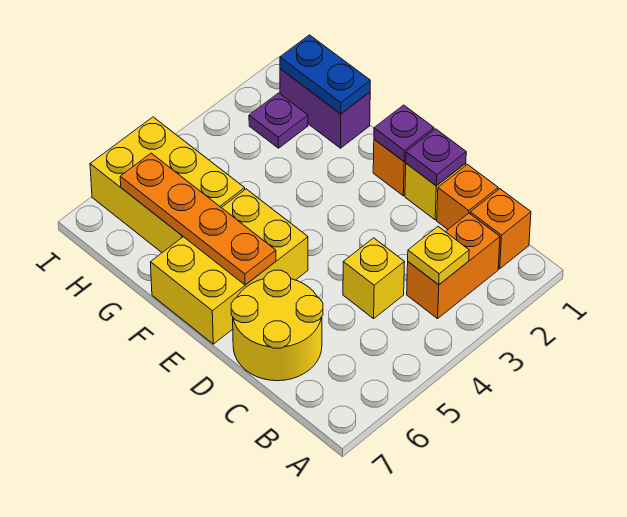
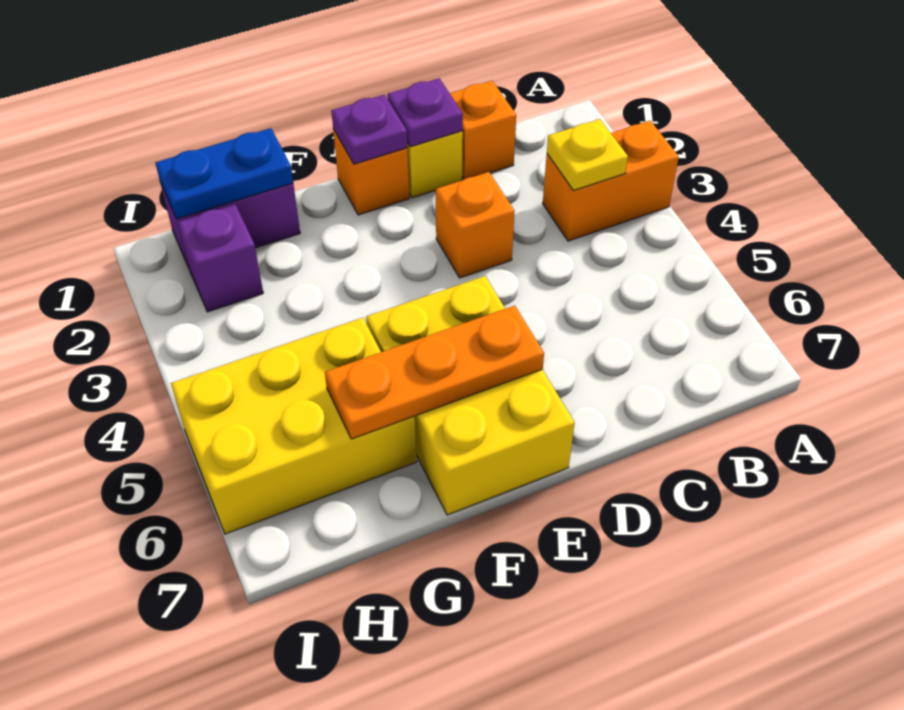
orange 1x1 brick [470,189,531,269] -> orange 1x1 brick moved to [436,172,515,278]
orange 1x2 brick [407,213,500,319] -> orange 1x2 brick turned to [543,121,679,241]
yellow 1x1 brick [343,238,404,319] -> none
yellow 2x2 round brick [231,270,323,381] -> none
orange 1x4 plate [120,153,276,285] -> orange 1x3 plate [325,306,544,439]
purple 1x1 plate [249,93,308,148] -> purple 1x1 brick [178,204,263,312]

